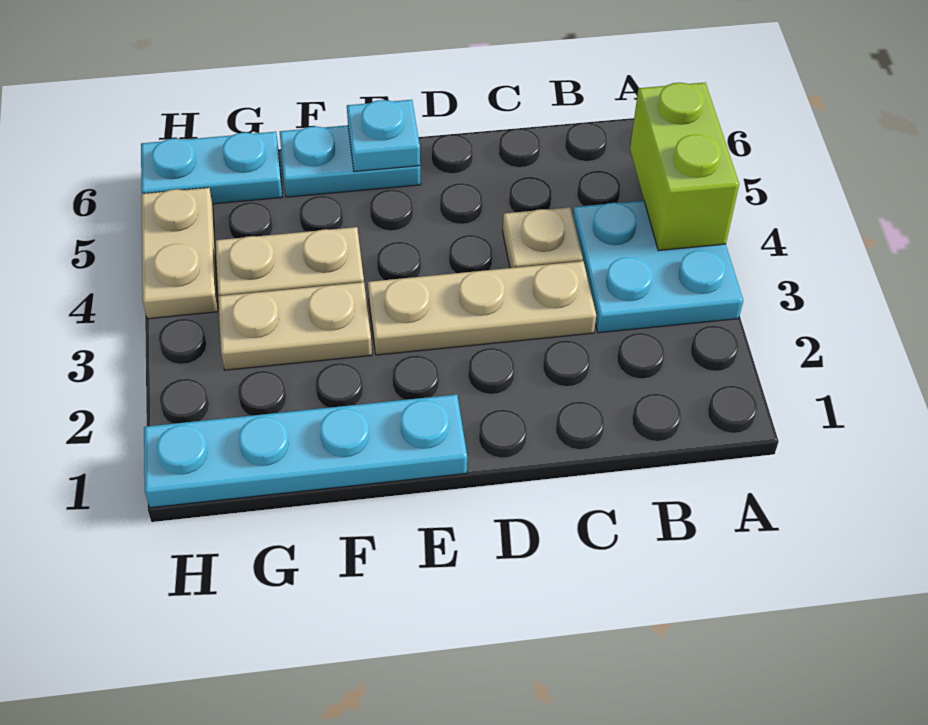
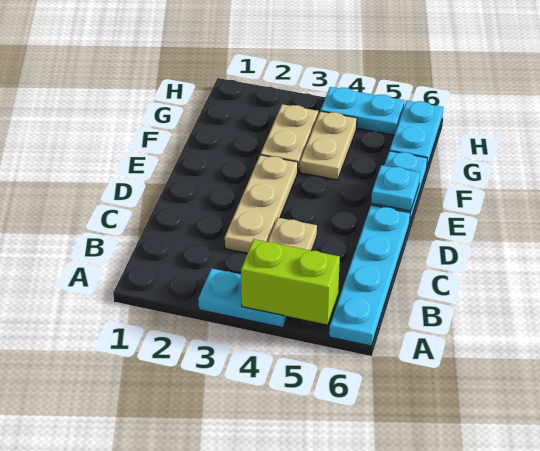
cyan 2x2 plate [573,200,743,333] -> cyan 1x2 plate [198,268,287,327]
cyan 1x4 plate [144,394,467,508] -> cyan 1x4 plate moved to [329,205,410,346]
tan 1x2 plate [141,188,218,319] -> cyan 1x2 plate [321,87,404,135]

